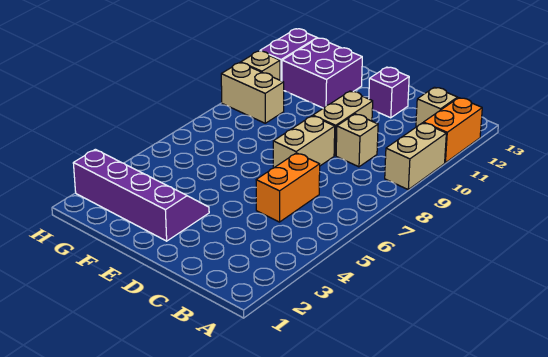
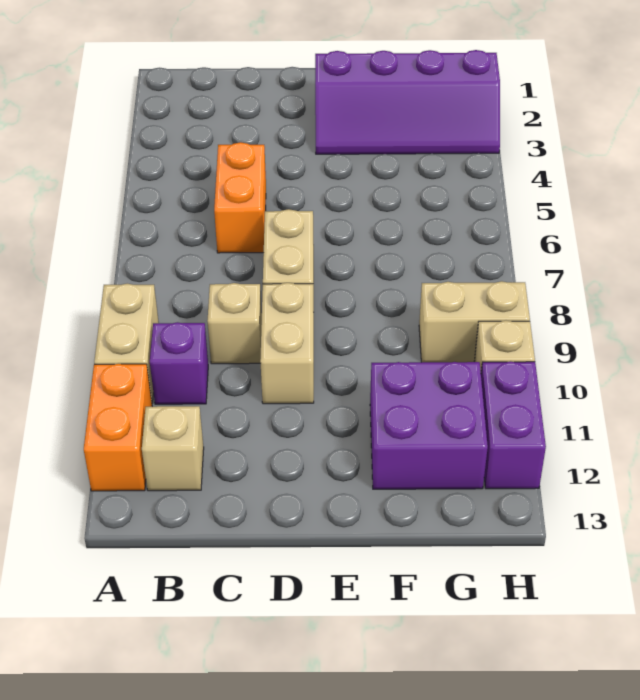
purple 1x1 brick [369,67,409,118] -> purple 1x1 brick moved to [150,322,208,404]

